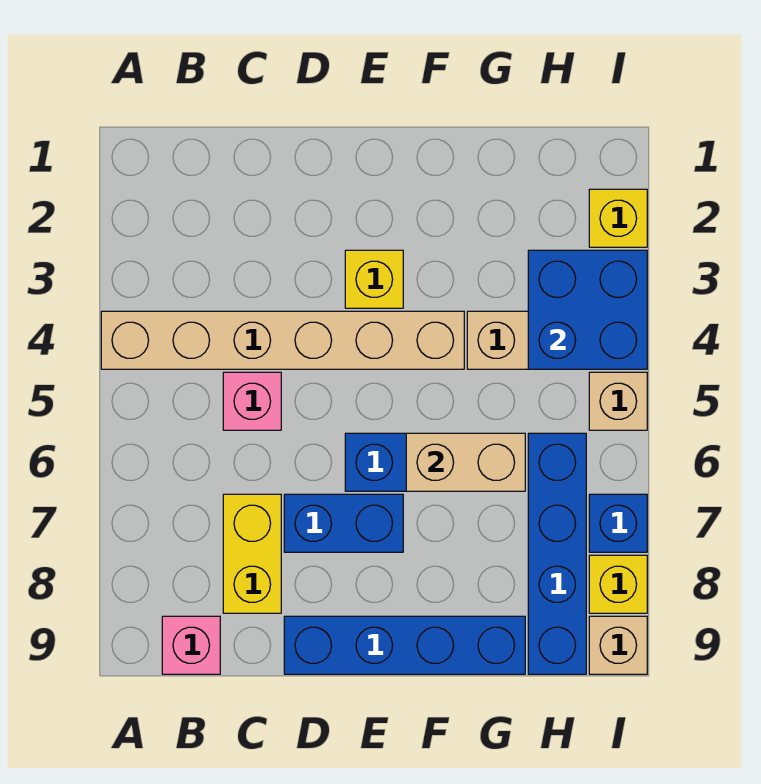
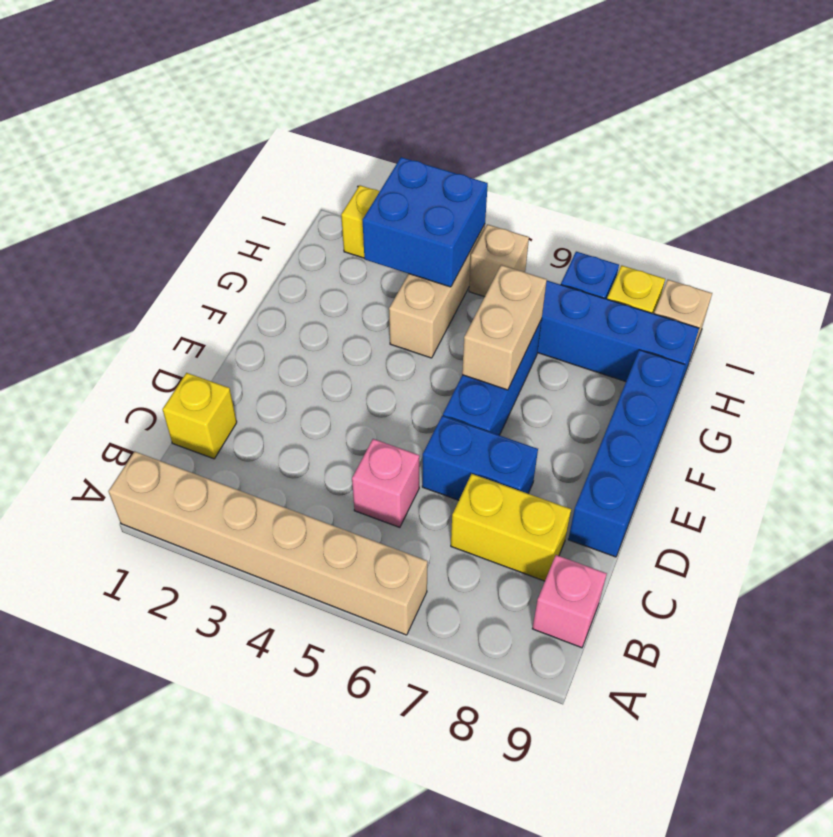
tan 1x6 brick [101,311,464,369] -> tan 1x6 brick turned to [108,452,428,635]
blue 1x2 brick [284,494,403,552] -> blue 1x2 brick turned to [422,416,538,500]
yellow 1x1 brick [345,250,403,308] -> yellow 1x1 brick moved to [163,373,237,459]

